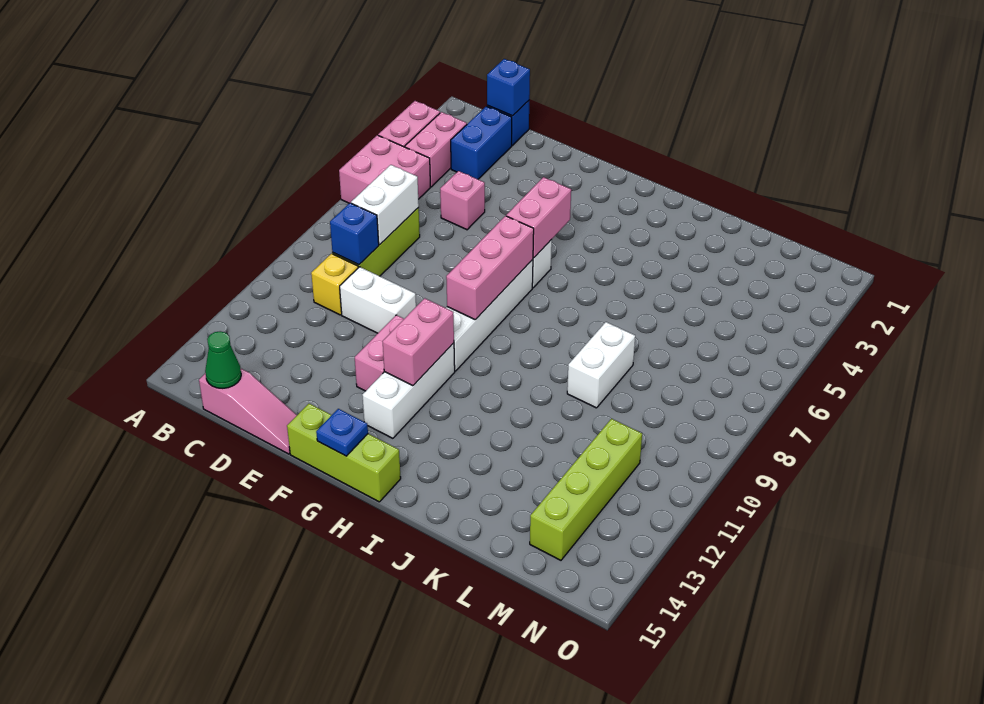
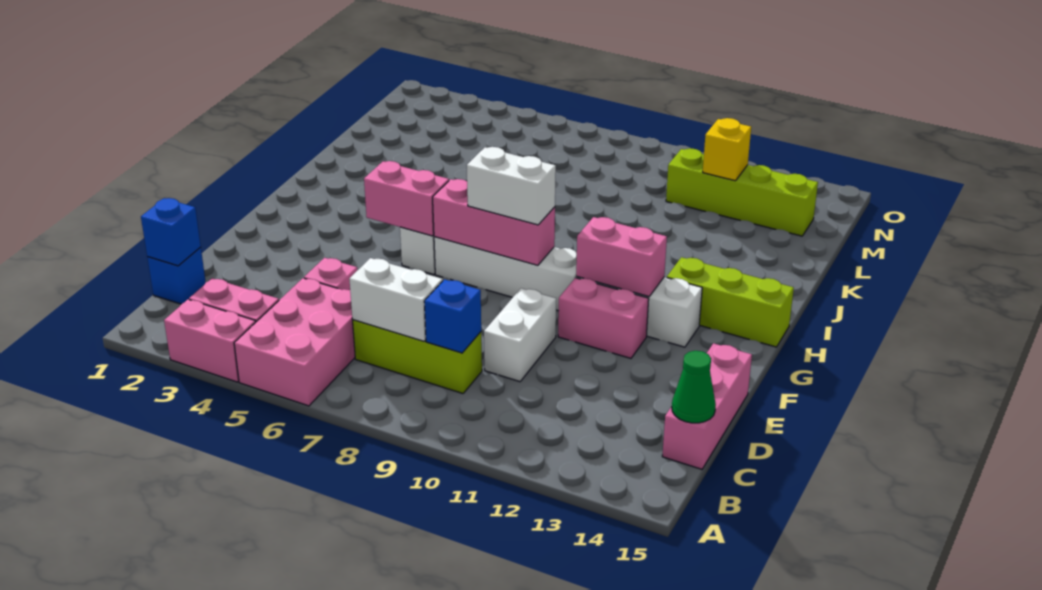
pink 2x2 brick [339,135,431,203] -> pink 2x3 brick [234,278,355,406]
blue 1x2 brick [451,106,512,179] -> none
yellow 1x1 brick [311,254,358,315] -> yellow 1x1 brick moved to [703,118,751,181]
pink 1x3 slope [199,368,297,454] -> pink 1x3 brick [662,343,752,469]
lime 1x3 brick [287,404,401,502] -> lime 1x3 brick turned to [667,257,794,347]
blue 1x1 plate [316,409,368,456] -> none
white 1x2 brick [567,322,635,408] -> white 1x2 brick moved to [467,147,556,225]

